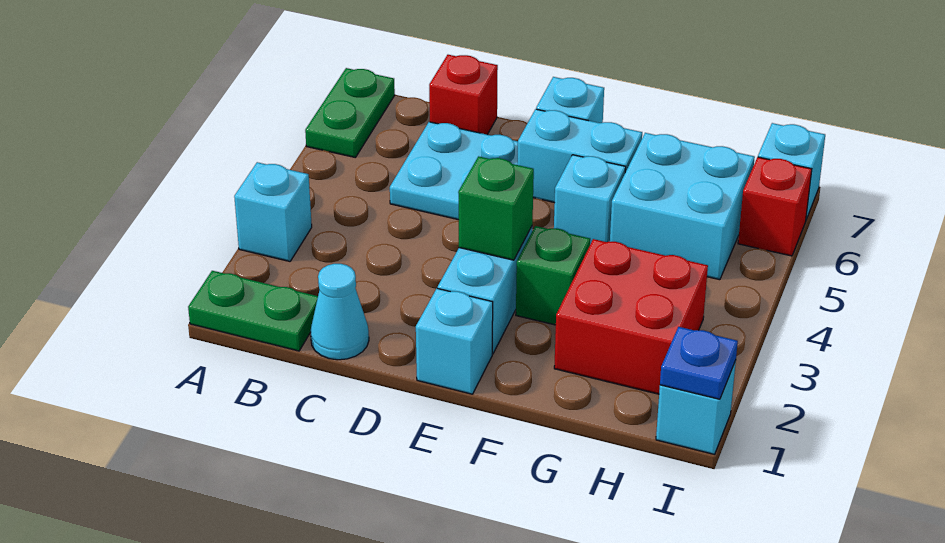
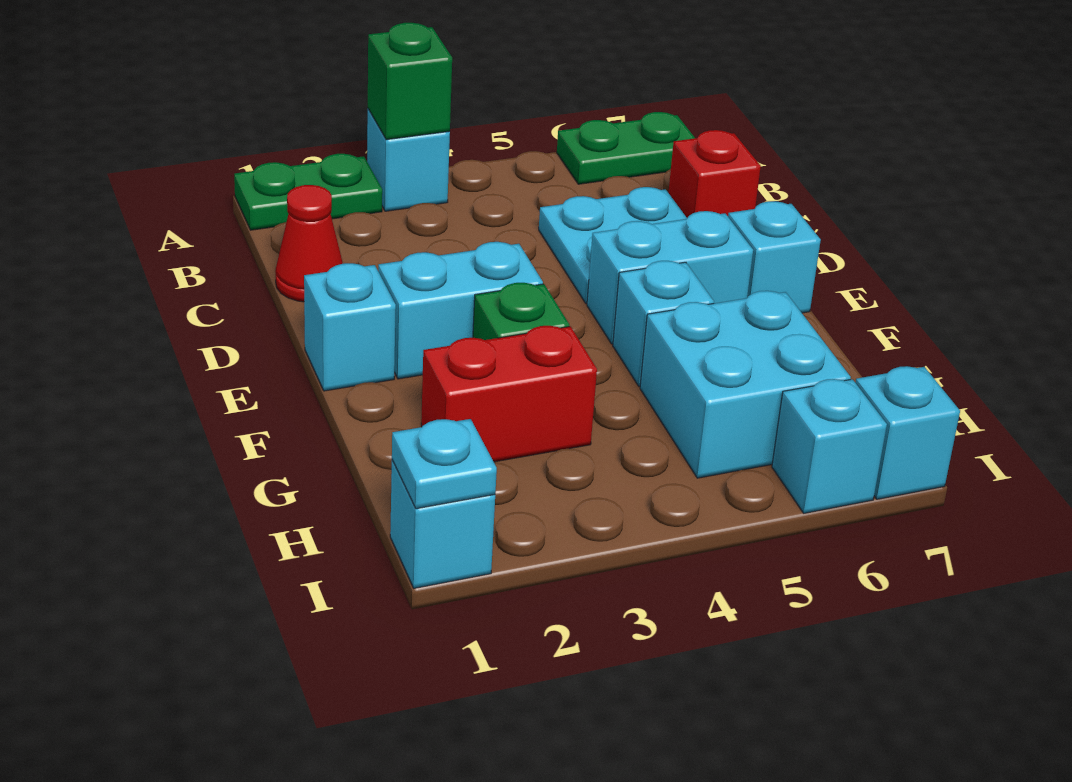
green 1x2 plate [188,271,318,351] -> green 1x2 plate turned to [234,154,382,230]
cyan 1x1 cone [310,264,369,360] -> red 1x1 cone [275,185,343,302]
green 1x1 brick [458,156,534,260] -> green 1x1 brick moved to [368,23,452,140]
cyan 1x2 brick [517,109,642,203] -> cyan 1x2 brick turned to [587,211,753,344]
red 2x2 brick [554,239,708,394] -> red 1x2 brick [421,326,597,462]
blue 1x1 plate [660,327,738,399] -> cyan 1x1 plate [392,419,497,509]
red 1x1 brick [738,157,812,256] -> cyan 1x1 brick [772,379,887,513]

